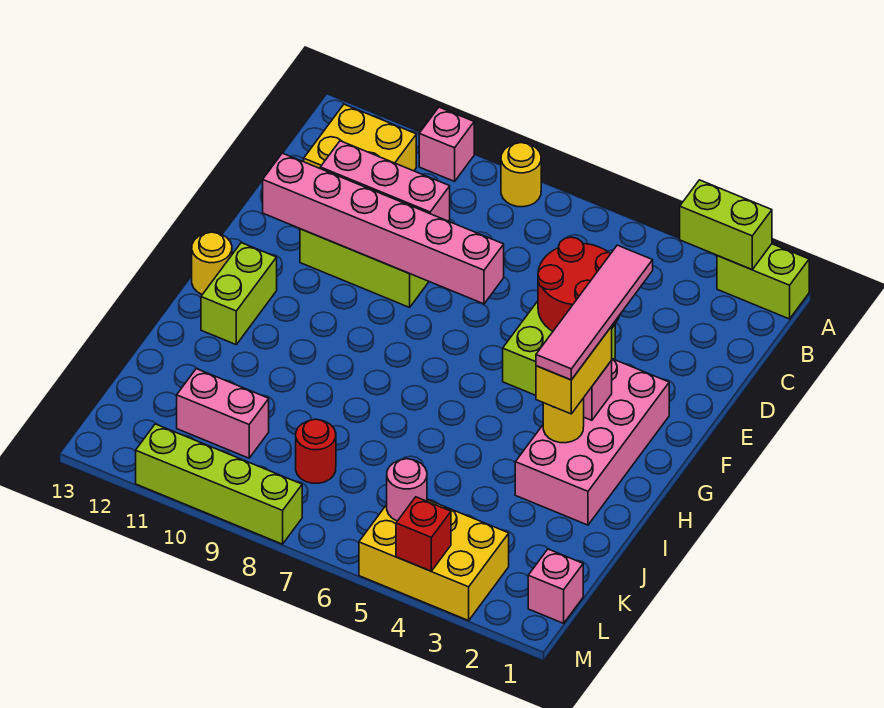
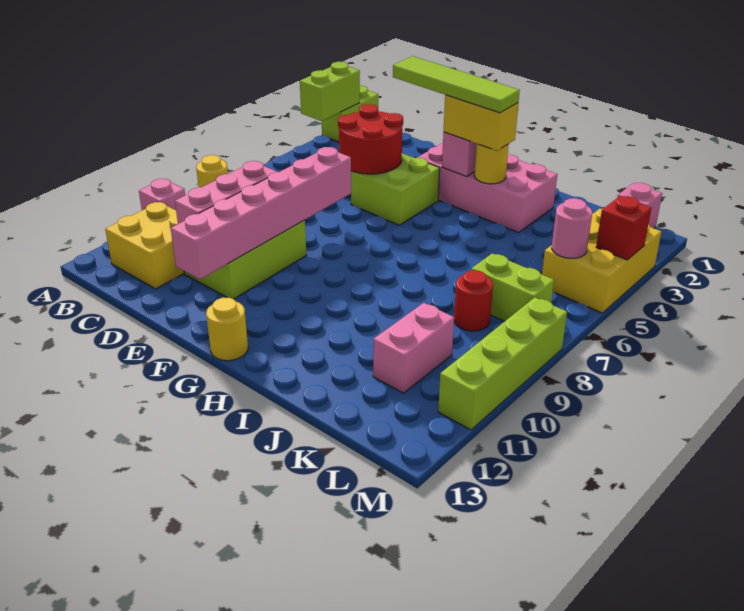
pink 1x4 tile [536,245,653,380] -> lime 1x4 tile [393,56,520,113]
lime 1x2 brick [201,243,277,344] -> lime 1x2 brick moved to [471,254,554,321]

